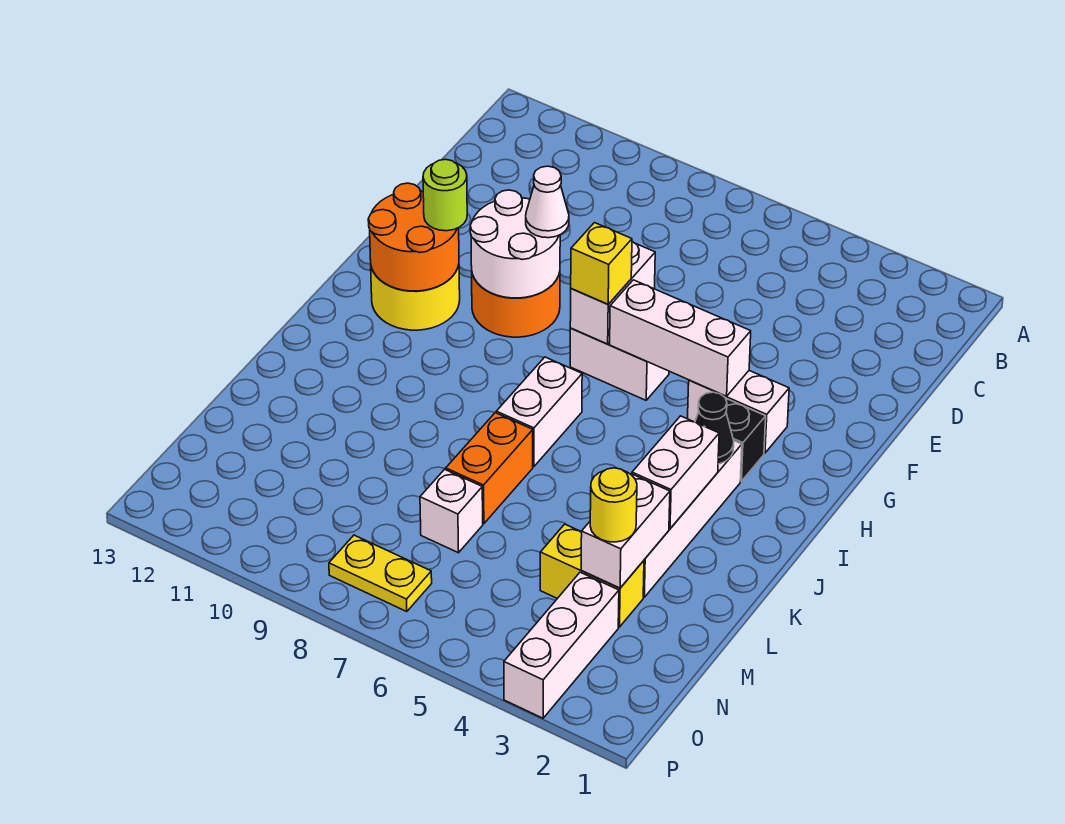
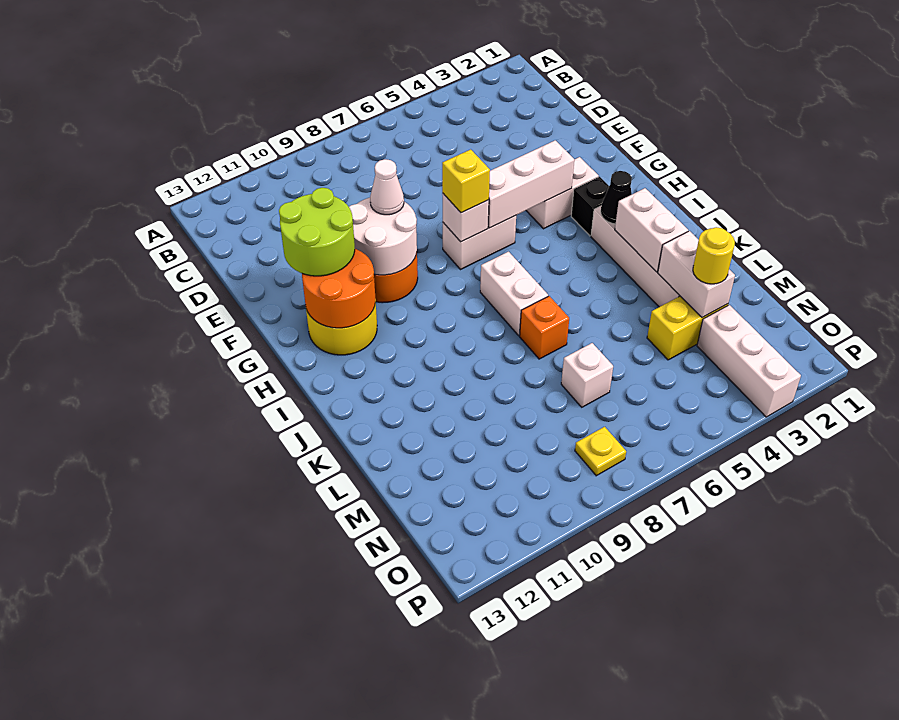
white 1x2 brick [570,242,655,344] -> white 1x1 brick [442,193,489,242]
lime 1x1 round brick [423,159,467,231] -> lime 2x2 round brick [279,188,355,276]
orange 1x2 brick [446,413,533,524] -> orange 1x1 brick [520,296,569,359]
yellow 1x2 plate [329,535,432,612] -> yellow 1x1 plate [575,427,626,476]

